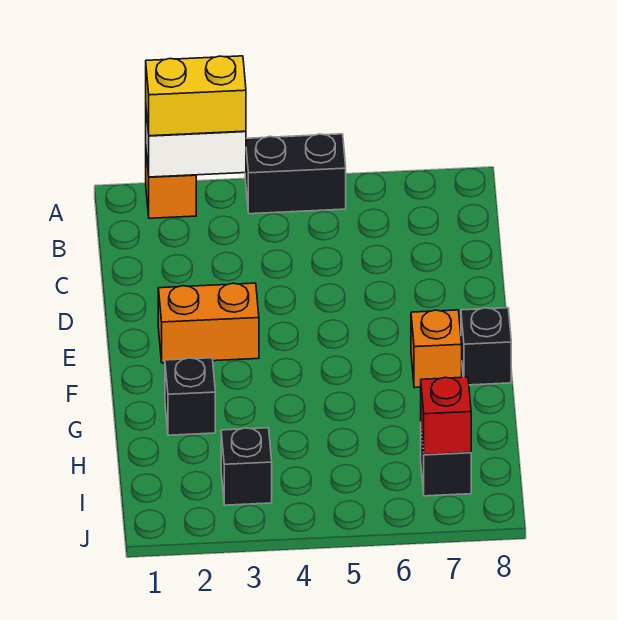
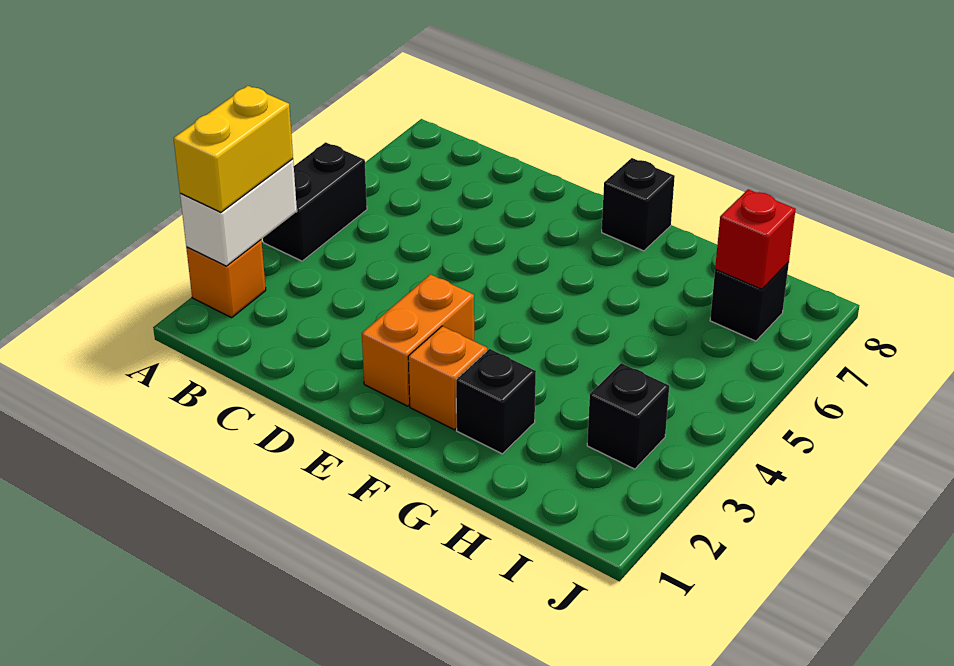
orange 1x1 brick [411,310,462,388] -> orange 1x1 brick moved to [408,326,487,430]

